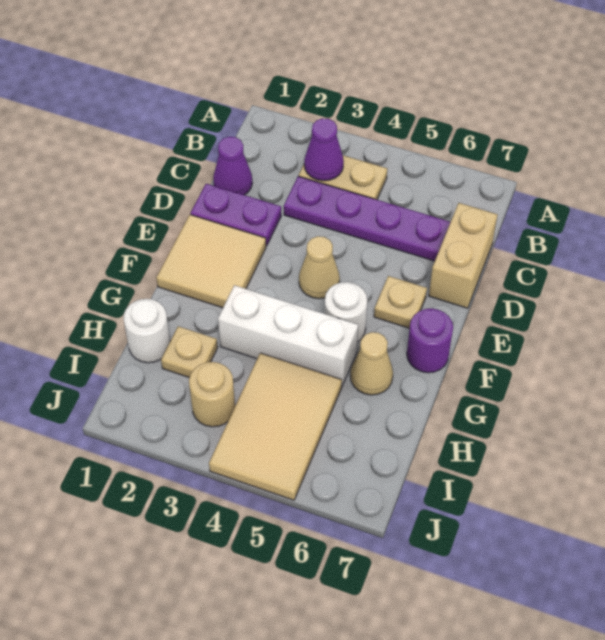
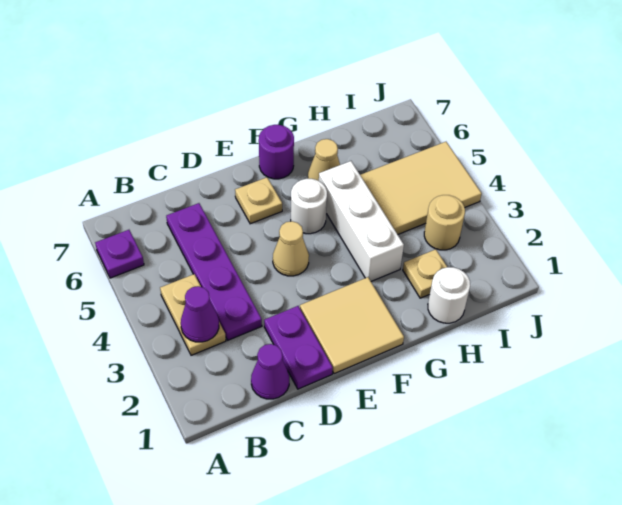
none -> purple 1x1 plate [95,230,144,278]
tan 1x2 brick [429,203,498,308] -> none

